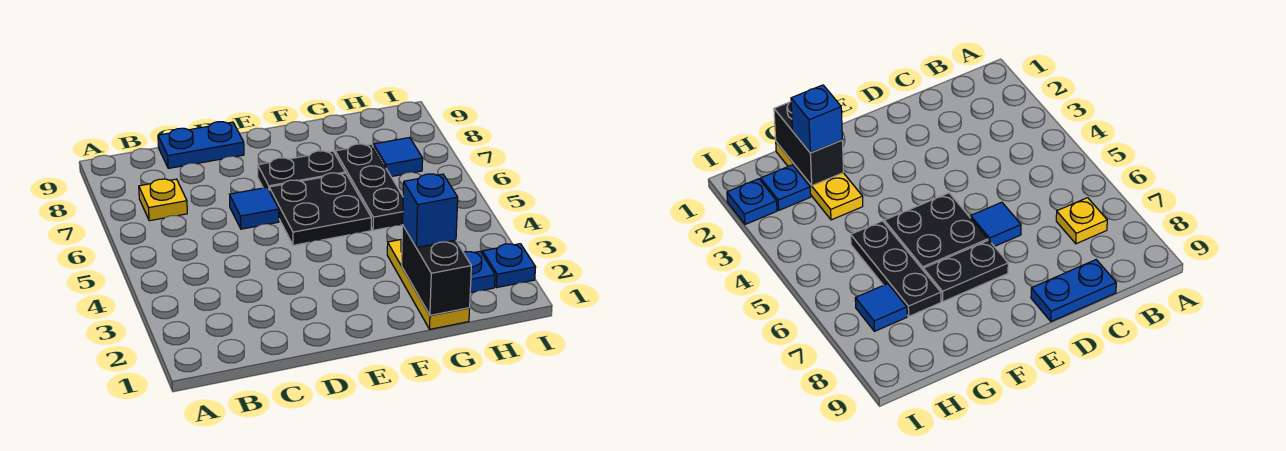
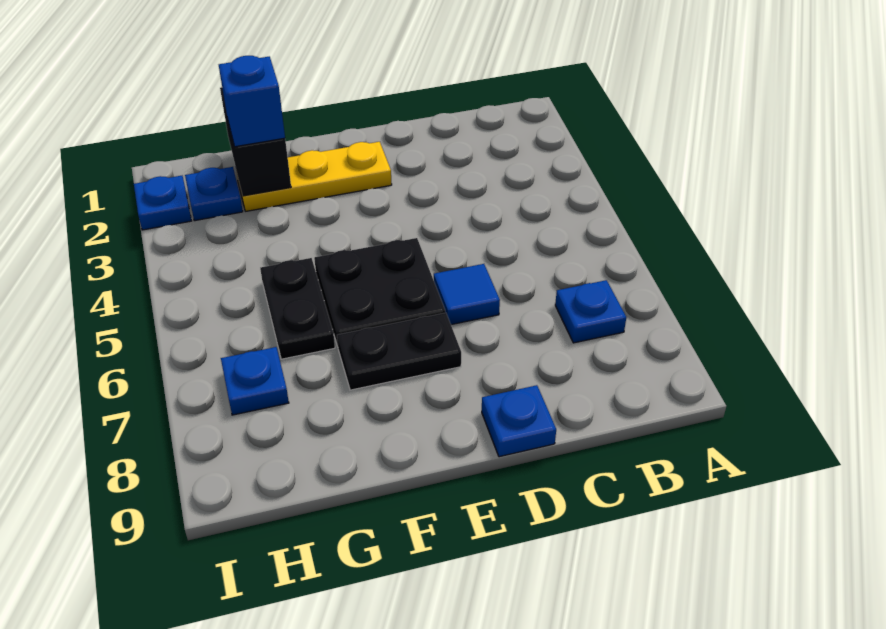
yellow 1x1 plate [139,179,187,221] -> blue 1x1 plate [555,280,626,343]
blue 1x2 plate [158,122,244,168] -> blue 1x1 plate [482,385,556,457]
yellow 1x3 plate [387,239,470,329] -> yellow 1x3 plate turned to [236,142,392,211]
black 1x3 plate [335,144,403,230] -> black 1x2 plate [260,258,335,359]
blue 1x1 tile [374,138,423,177] -> blue 1x1 plate [221,347,289,415]

